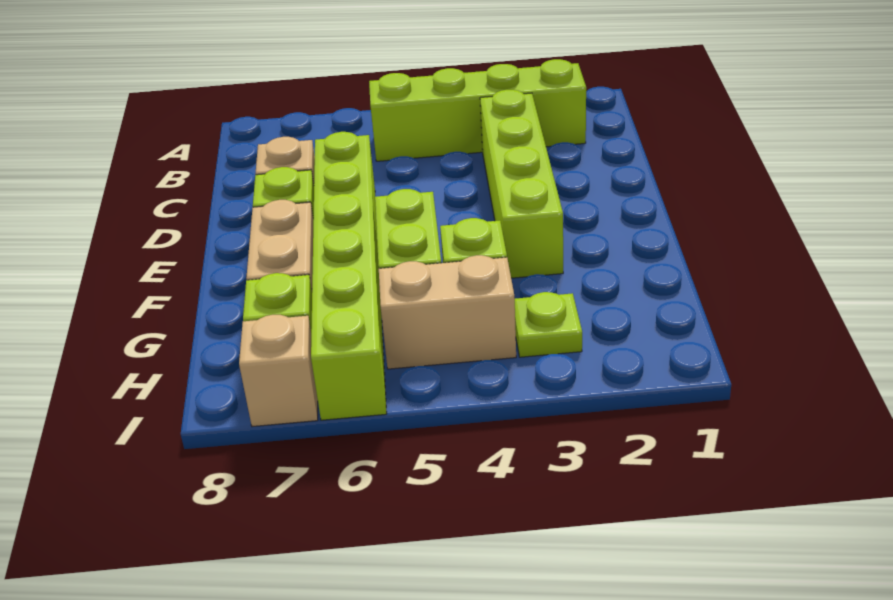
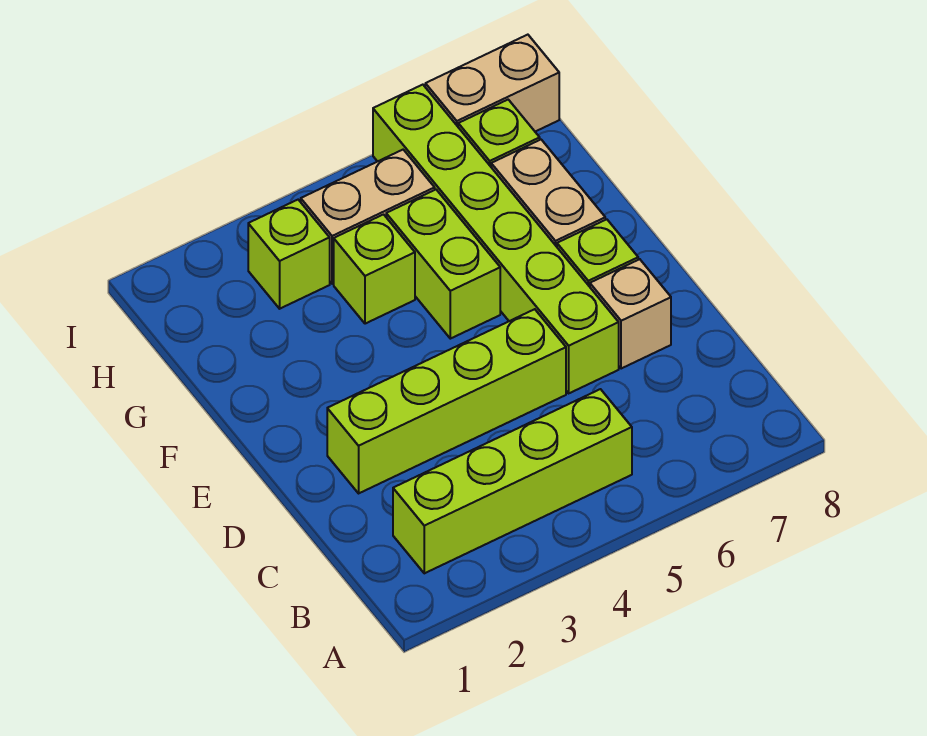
lime 1x4 brick [480,90,563,278] -> lime 1x4 brick turned to [327,309,566,493]
lime 1x1 plate [515,292,582,357] -> lime 1x1 brick [248,200,330,309]
tan 1x1 brick [239,315,318,427] -> tan 1x2 brick [425,35,559,132]

